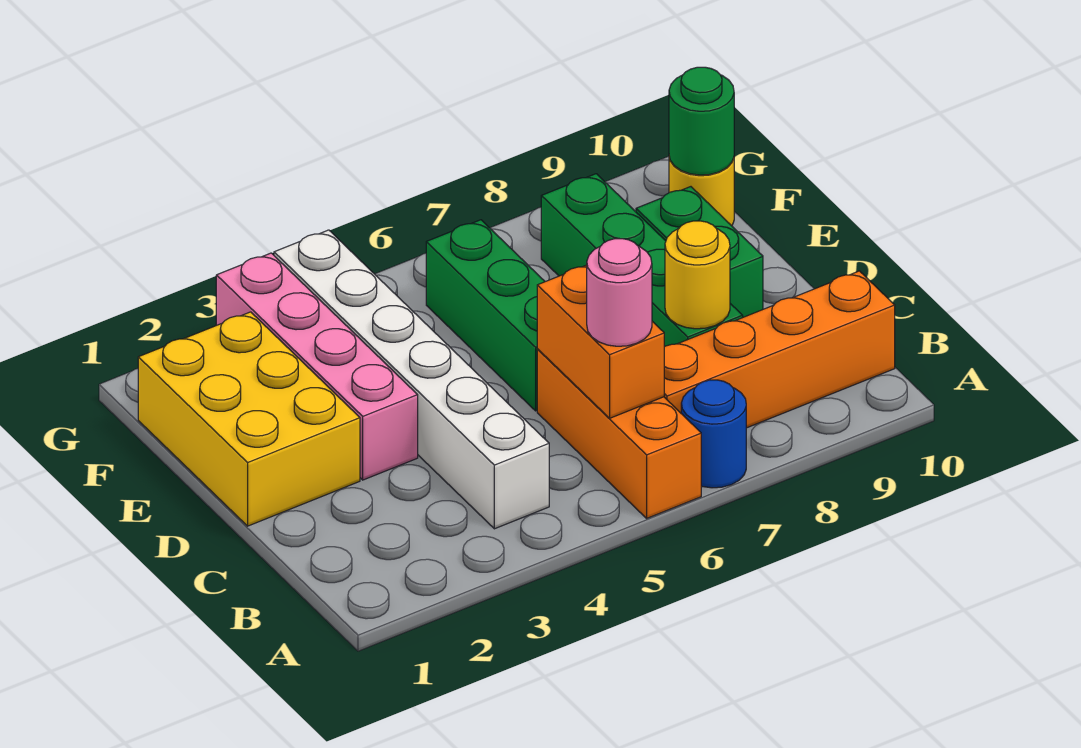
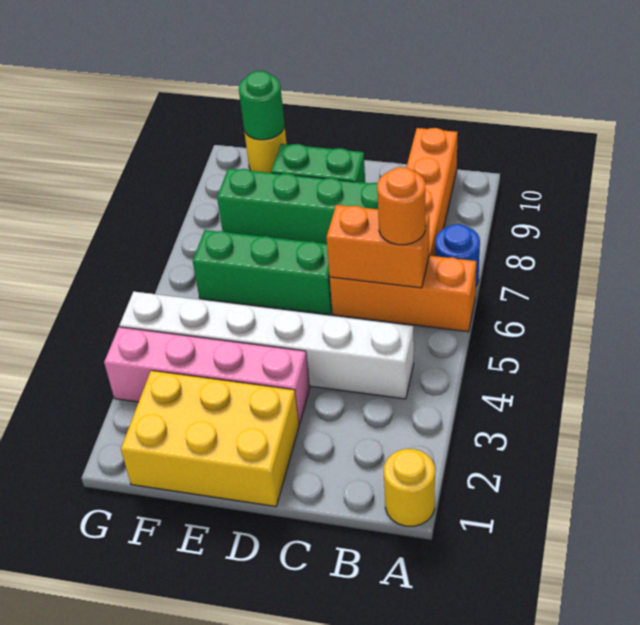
pink 1x1 round brick [587,239,652,346] -> orange 1x1 round brick [377,167,426,245]
yellow 1x1 round brick [665,221,730,329] -> yellow 1x1 round brick moved to [384,449,435,526]

